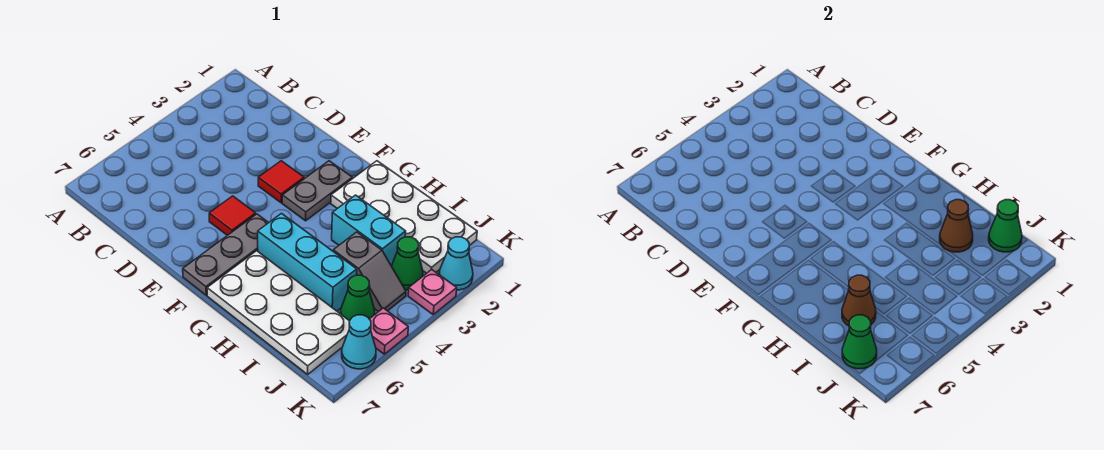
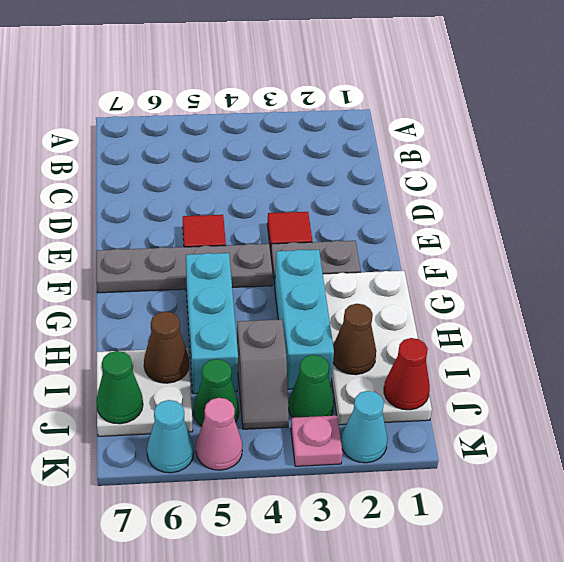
grey 1x3 plate [183,214,269,295] -> grey 1x4 plate [96,244,273,293]
white 2x4 plate [207,251,349,374] -> white 2x2 plate [97,348,193,436]
cyan 1x2 brick [332,195,406,266] -> cyan 1x3 brick [274,250,334,389]
green 1x1 cone [989,200,1022,252] -> red 1x1 cone [384,338,430,410]
pink 1x1 plate [370,308,408,354] -> pink 1x1 cone [196,398,242,470]

